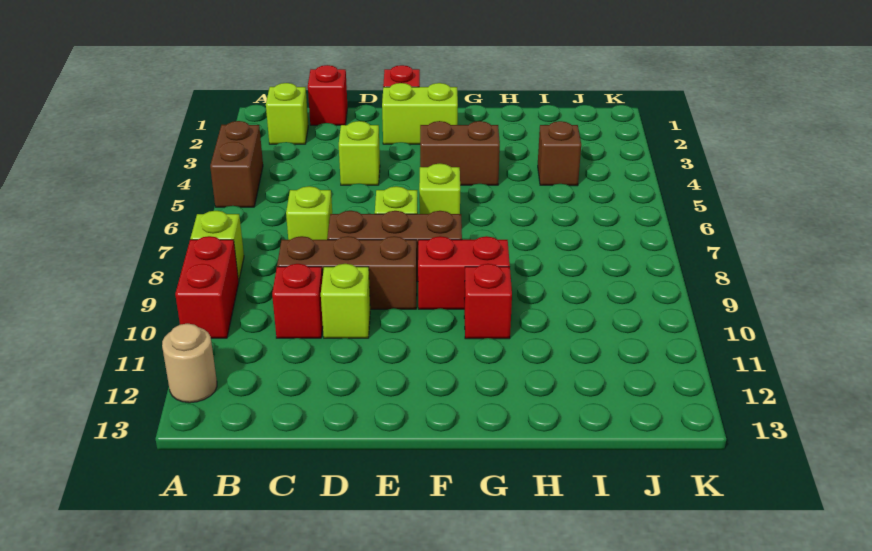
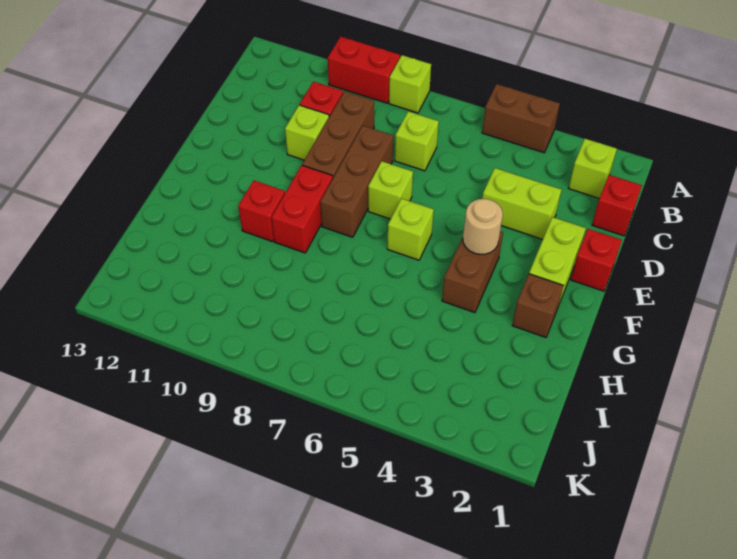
tan 1x1 round brick [162,323,217,403] -> tan 1x1 round brick moved to [463,199,503,254]
lime 1x1 brick [339,121,380,185] -> lime 1x2 brick [482,168,561,239]
brown 1x1 brick [538,121,581,186] -> brown 1x1 brick moved to [512,274,564,337]

